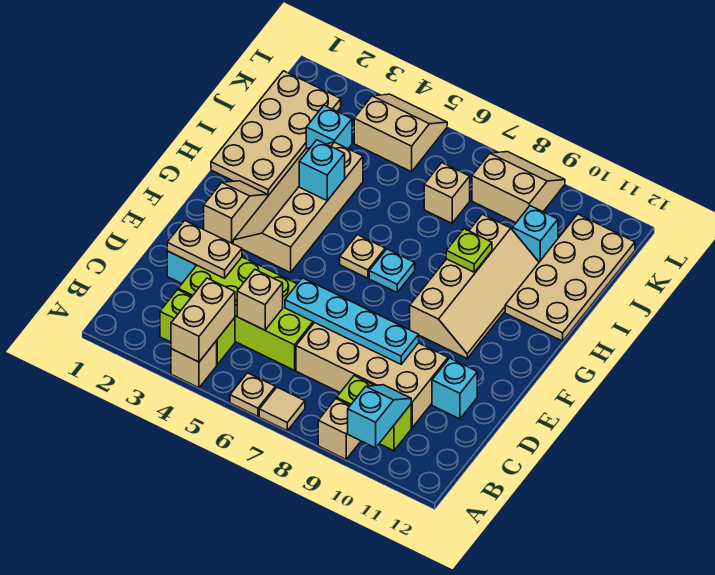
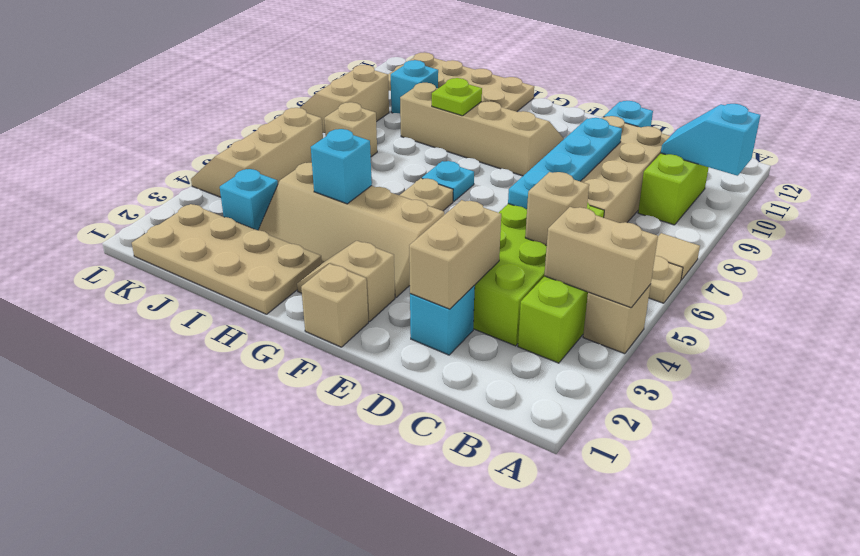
tan 1x1 brick [318,399,361,459] -> tan 1x1 brick moved to [301,264,368,347]
tan 1x2 plate [167,221,242,278] -> tan 1x2 brick [409,200,501,309]
tan 2x2 slope [354,94,447,172] -> tan 2x3 slope [191,108,323,197]

